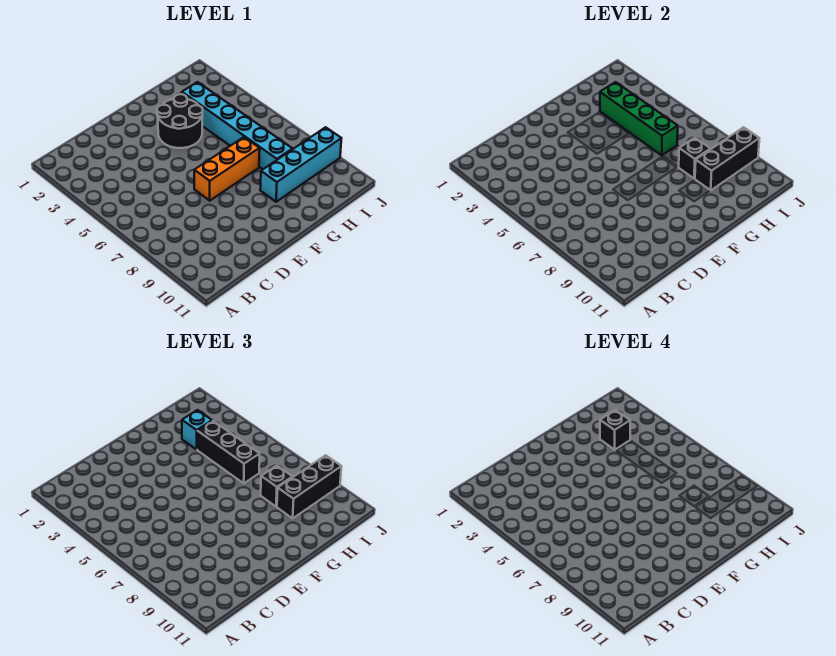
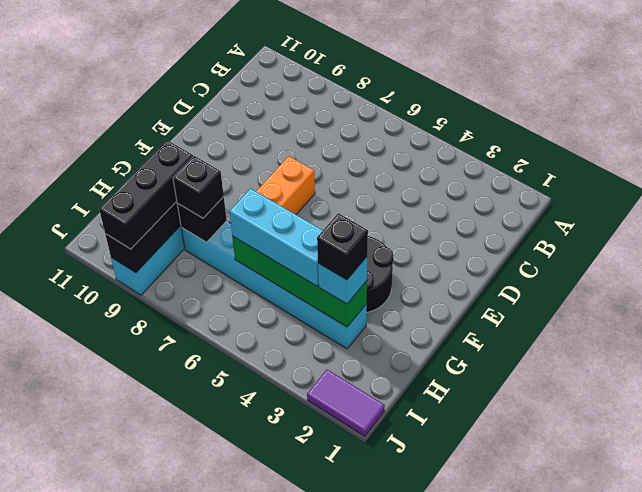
black 1x3 brick [197,421,260,483] -> cyan 1x3 brick [229,189,323,286]
none -> purple 1x2 tile [307,370,385,436]

